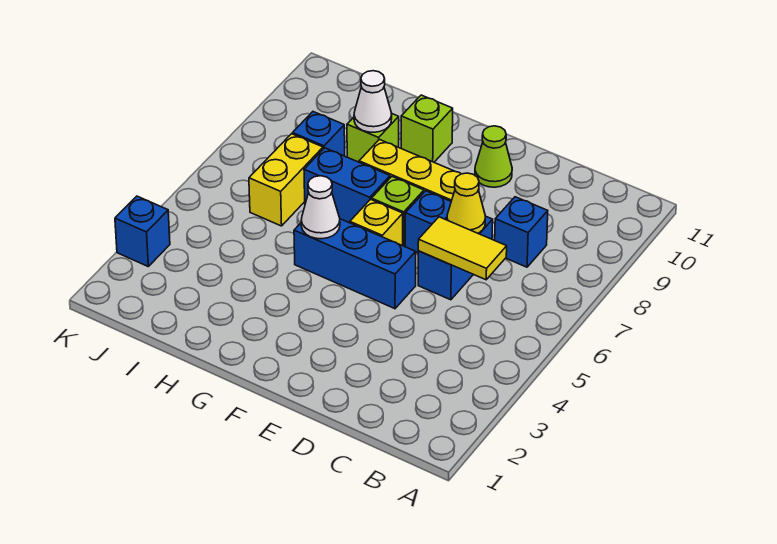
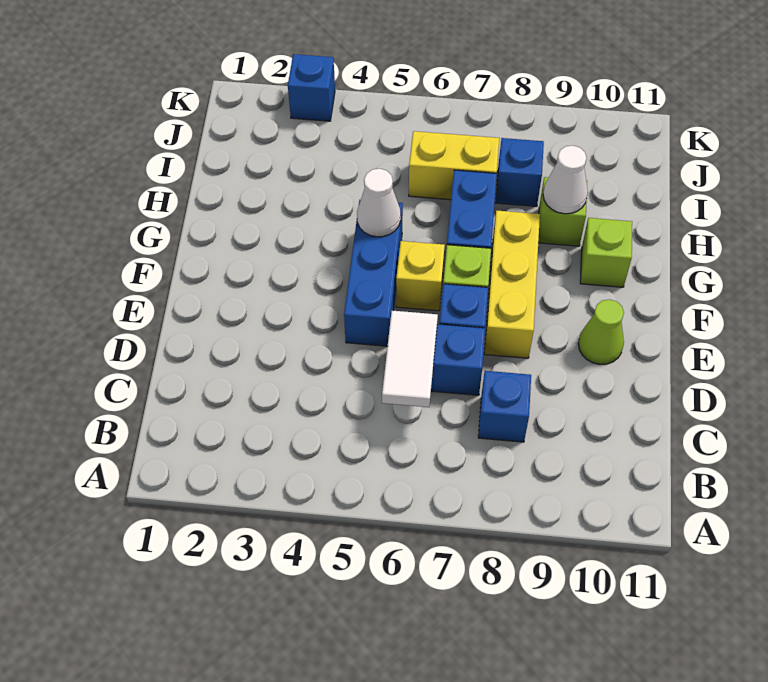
yellow 1x2 tile [418,217,507,280] -> white 1x2 tile [382,311,438,407]
yellow 1x1 cone [447,173,485,233] -> none

